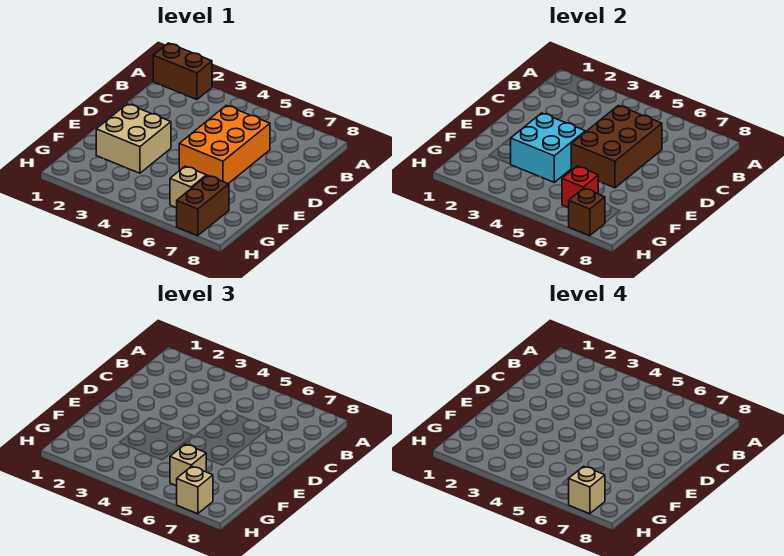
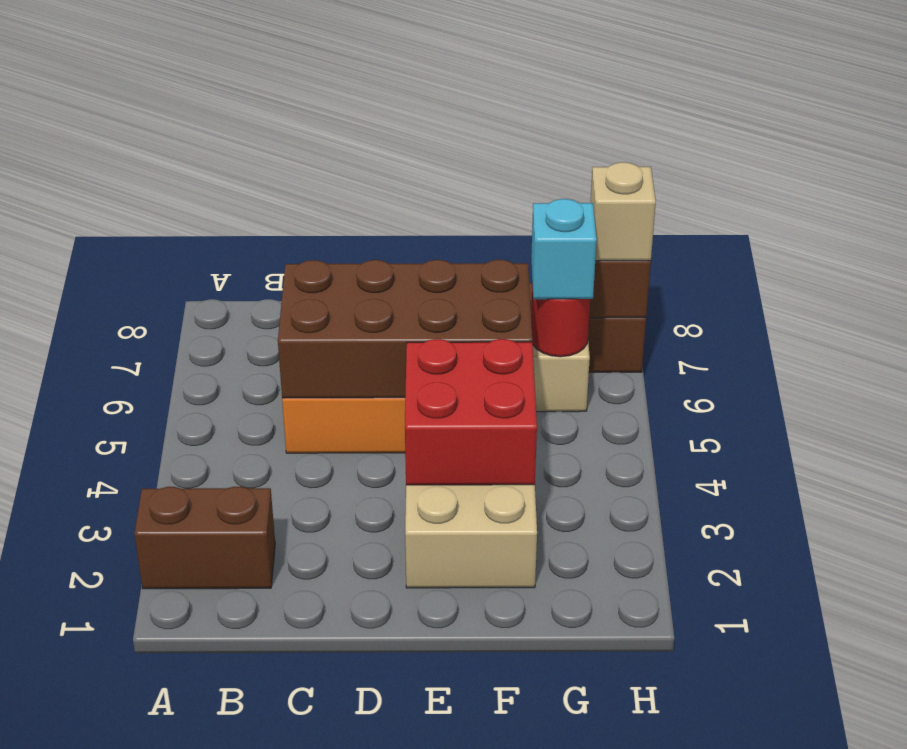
brown 1x2 brick [153,43,212,100] -> brown 1x2 brick turned to [134,487,275,589]
brown 2x3 brick [571,105,662,188] -> brown 2x4 brick [278,260,532,398]
cyan 2x2 brick [511,113,585,182] -> red 2x2 brick [405,339,537,485]
red 1x1 brick [562,166,599,208] -> red 1x1 round brick [531,286,590,357]
tan 1x1 brick [170,444,206,486] -> cyan 1x1 brick [531,199,597,299]
tan 1x1 brick [568,466,605,514] -> none

